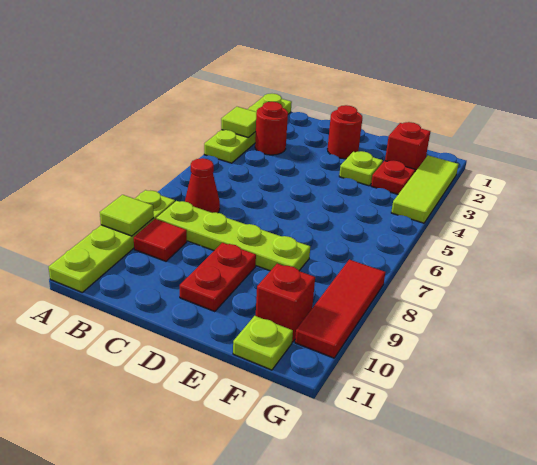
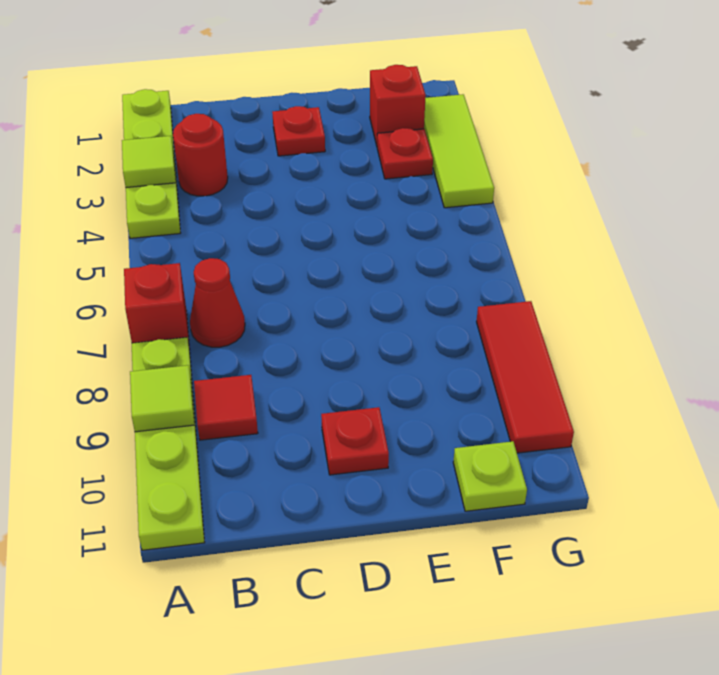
lime 1x4 plate [156,201,310,271] -> none
red 1x1 round brick [328,105,362,159] -> red 1x1 plate [272,106,325,156]
red 1x2 plate [180,243,256,312] -> red 1x1 plate [321,407,389,475]
lime 1x1 plate [339,151,383,186] -> none
red 1x1 brick [256,263,315,342] -> red 1x1 brick moved to [124,263,189,343]

